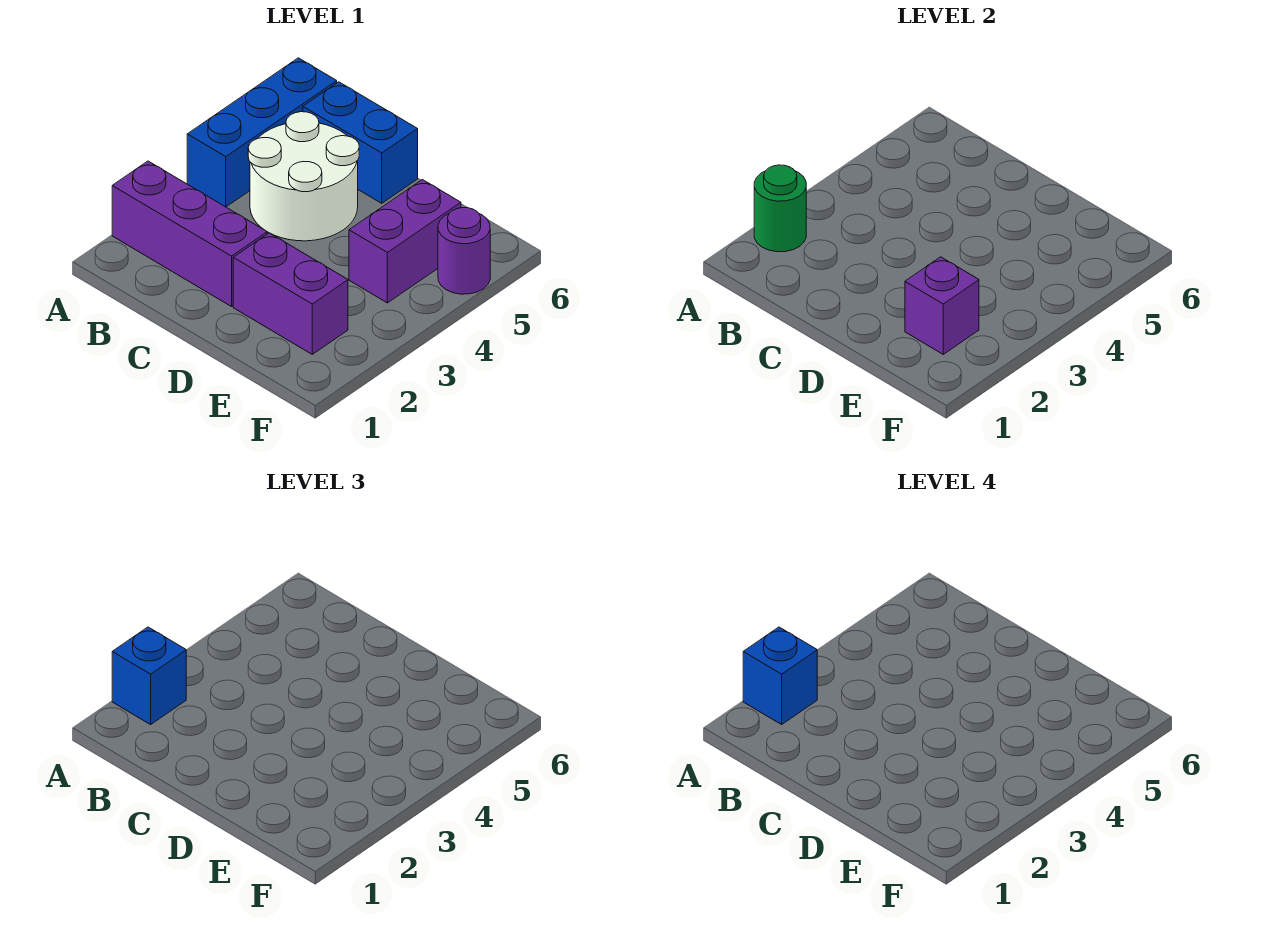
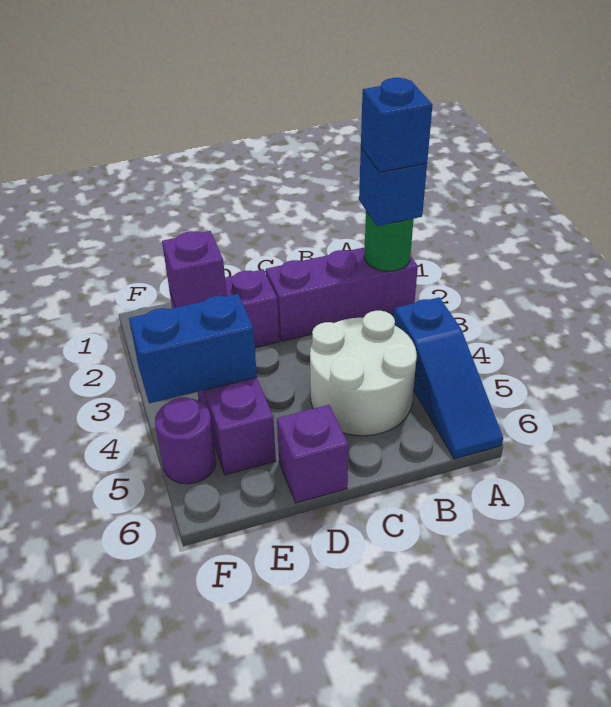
blue 1x3 brick [187,58,337,207] -> blue 1x3 slope [394,297,503,459]
blue 1x2 brick [303,82,418,203] -> blue 1x2 brick moved to [129,294,257,403]
none -> purple 1x1 brick [277,405,349,503]

